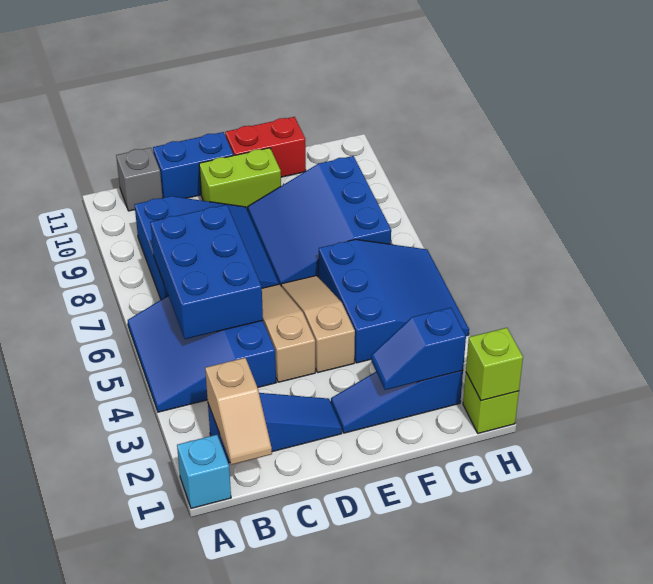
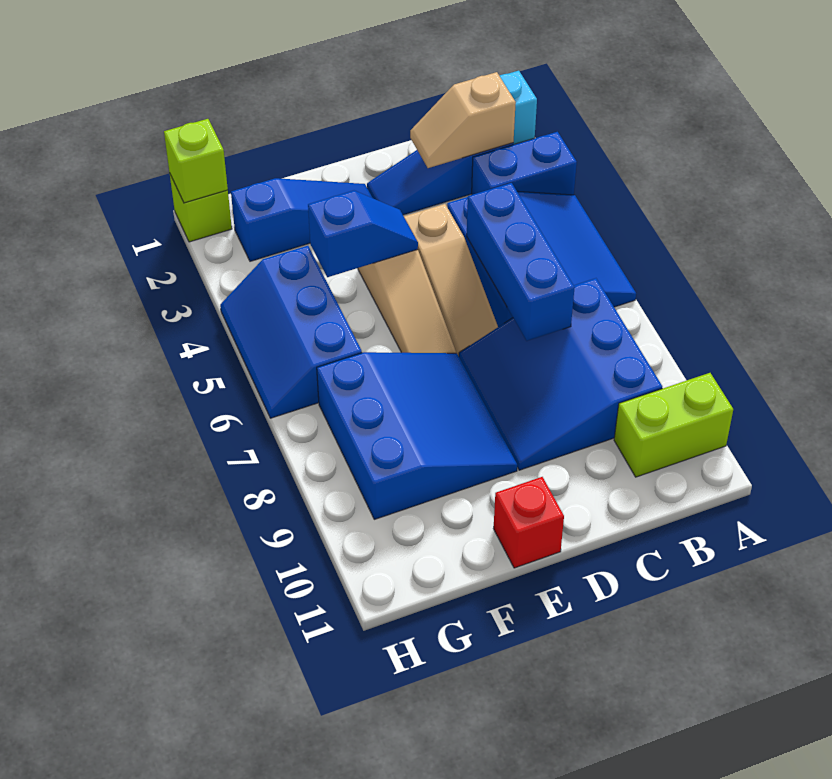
tan 1x2 slope [205,358,272,465] -> tan 1x2 slope turned to [410,72,516,168]
blue 2x3 brick [150,205,263,339] -> blue 1x3 brick [467,183,575,341]
grey 1x1 brick [116,148,163,211] -> none
blue 1x2 brick [153,132,233,198] -> blue 1x2 brick moved to [472,132,577,195]
lime 1x2 brick [199,148,281,210] -> lime 1x2 brick moved to [614,373,733,477]
red 1x2 brick [225,117,306,177] -> red 1x1 brick [494,477,564,568]
blue 1x2 slope [371,308,466,390] -> blue 1x2 slope moved to [308,191,418,277]
blue 3x3 slope [319,239,469,363] -> blue 2x3 slope [220,246,362,418]

